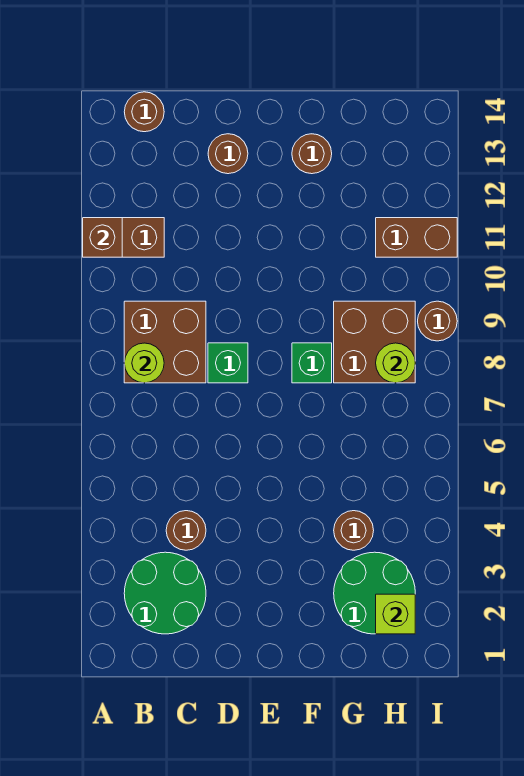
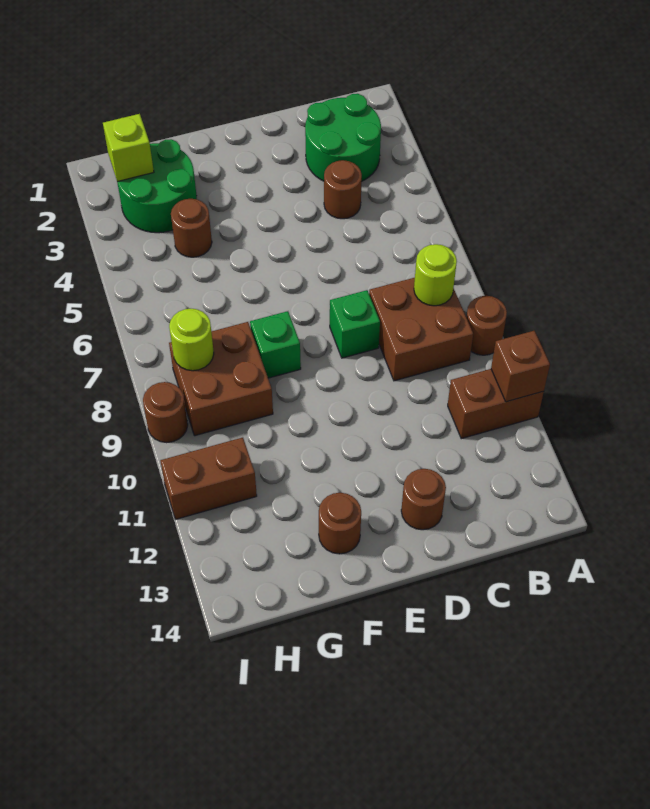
brown 1x1 round brick [124,92,164,132] -> brown 1x1 round brick moved to [466,296,507,355]

